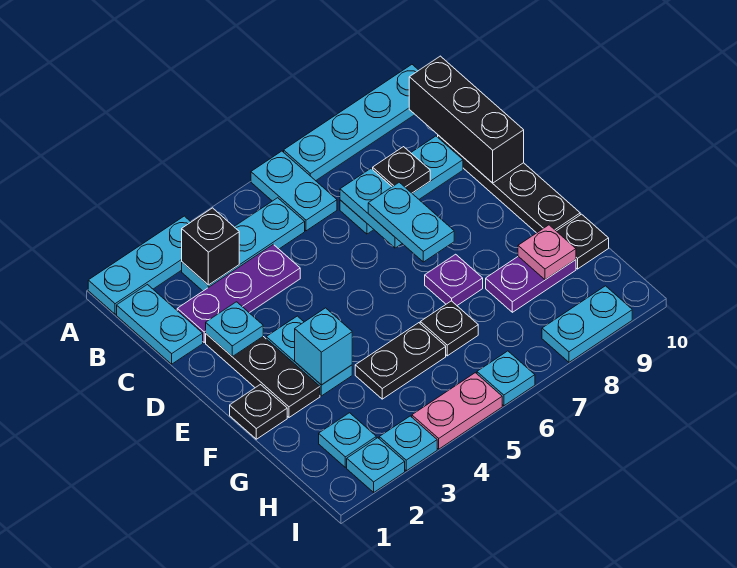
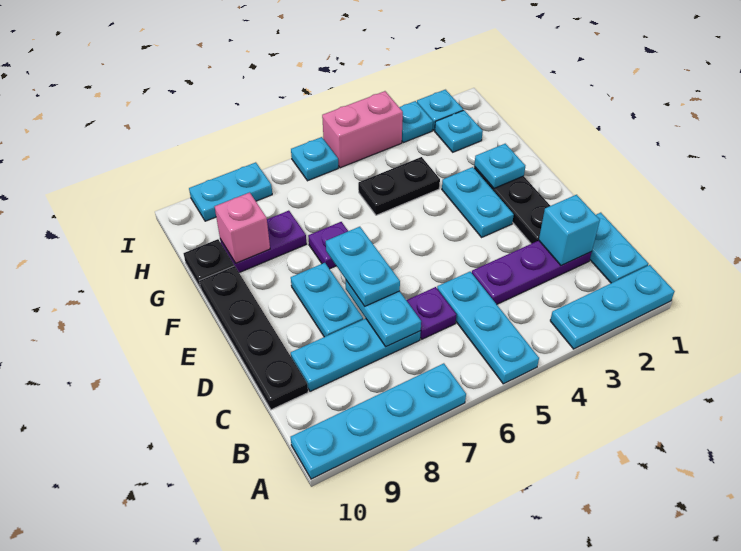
cyan 1x2 plate [251,151,337,231] -> cyan 1x2 plate moved to [291,263,363,337]
cyan 1x3 plate [182,198,305,291] -> cyan 1x3 plate turned to [437,272,539,384]
black 1x1 brick [182,208,239,285] -> none
black 1x3 brick [409,56,524,183] -> none
none -> purple 1x1 plate [406,287,456,339]
black 1x1 plate [373,147,430,193] -> none
cyan 1x1 plate [206,302,263,356] -> cyan 1x1 plate moved to [474,144,525,188]
black 1x1 plate [230,385,287,439] -> none
cyan 1x1 brick [295,308,352,385] -> cyan 1x1 brick moved to [539,195,600,266]
black 1x1 plate [420,301,478,356] -> none
pink 1x1 plate [518,225,576,280] -> pink 1x1 brick [215,192,270,263]
pink 1x2 plate [412,373,502,449] -> pink 1x2 brick [322,91,403,168]

